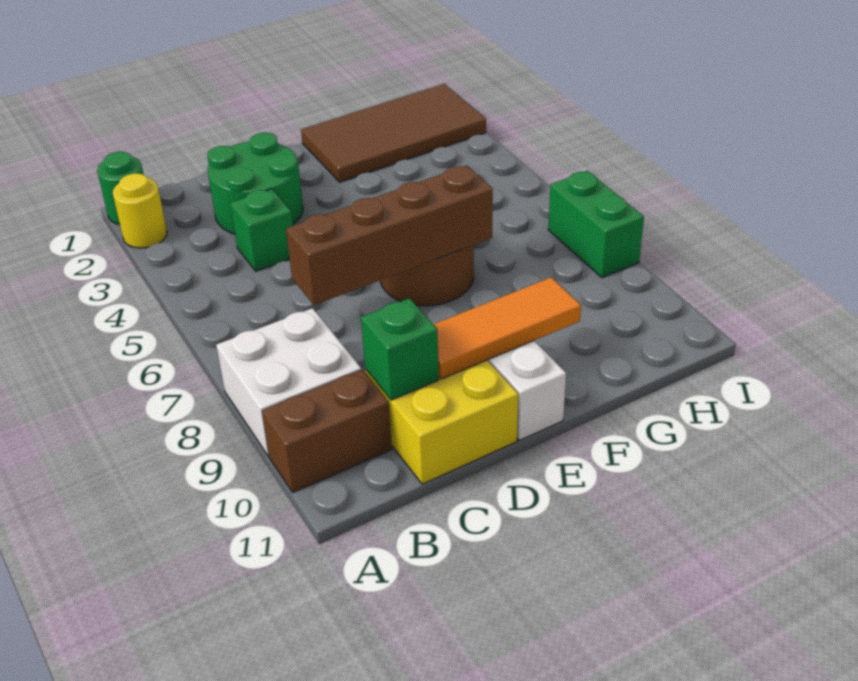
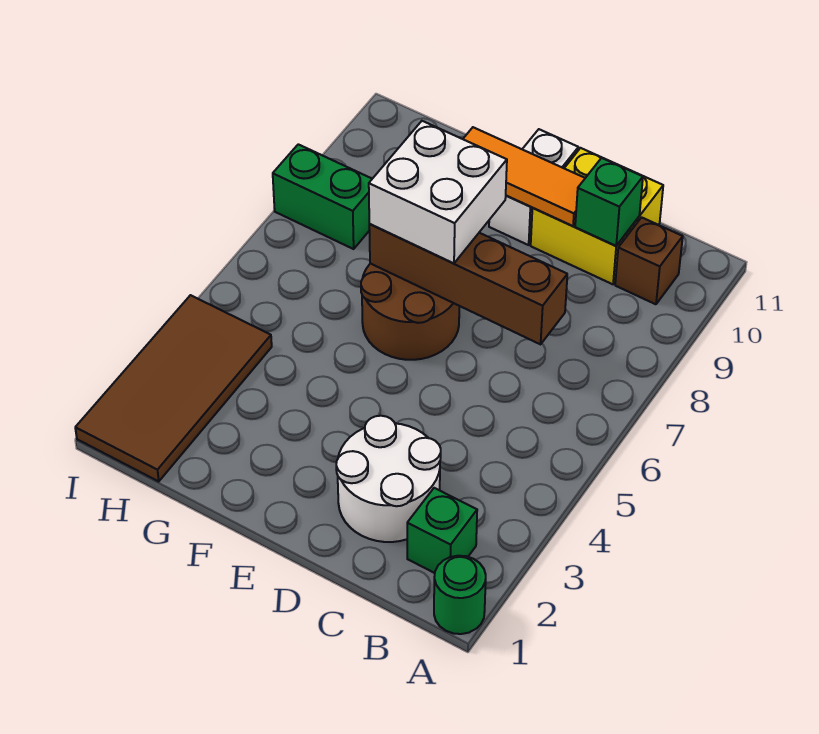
yellow 1x1 round brick [113,173,167,248] -> none
white 2x2 brick [216,308,362,456] -> white 2x2 brick moved to [369,121,507,263]
brown 1x2 brick [262,370,392,492] -> brown 1x1 brick [615,217,683,304]
green 2x2 round brick [207,133,303,234] -> white 2x2 round brick [336,416,441,542]
green 1x1 brick [230,189,293,271] -> green 1x1 brick moved to [407,488,477,573]
brown 2x4 tile [301,84,486,182] -> brown 2x4 tile turned to [75,295,272,481]
green 1x2 brick [548,171,644,278] -> green 1x2 brick turned to [273,144,372,249]

